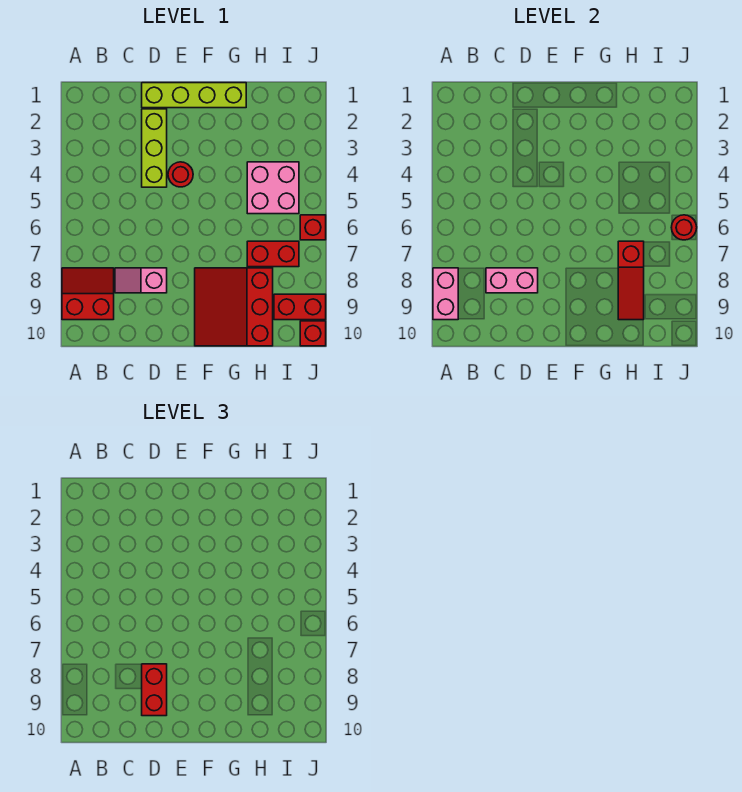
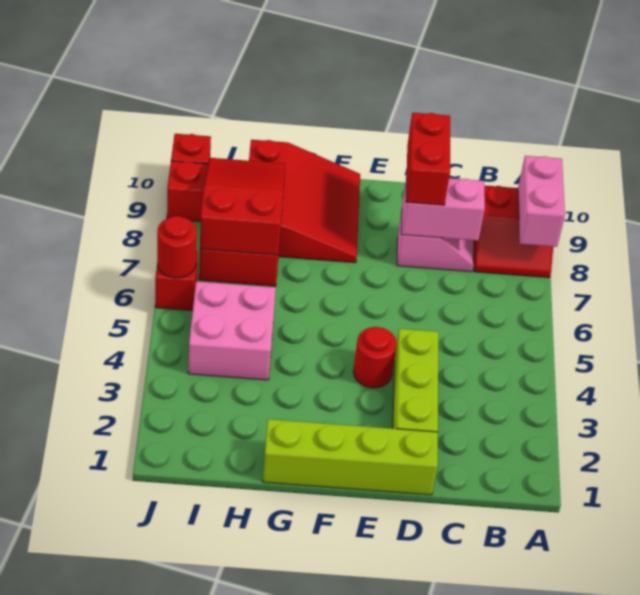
red 1x3 slope [618,241,644,320] -> red 2x3 slope [200,158,285,255]

